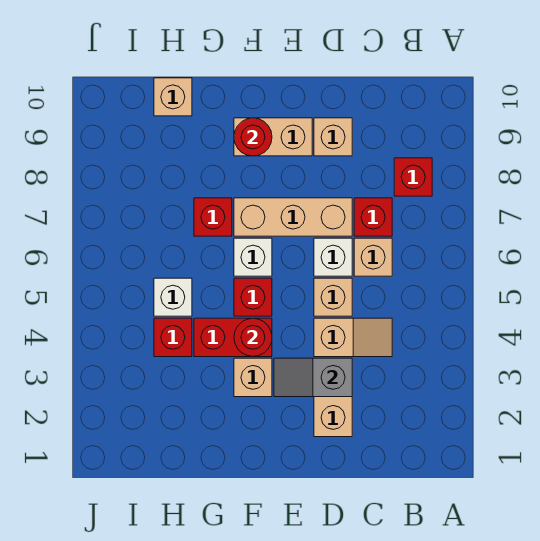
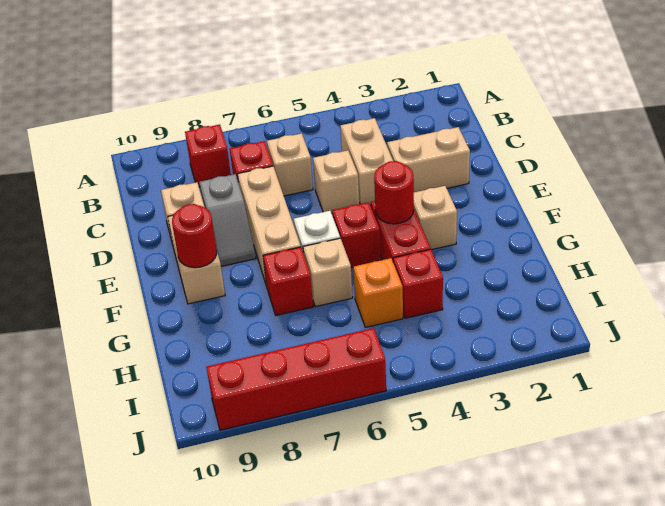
tan 1x2 slope [314,318,392,357] -> tan 1x2 brick [340,118,393,205]
grey 1x2 slope [274,358,352,397] -> grey 1x2 slope moved to [199,174,256,266]
white 1x1 brick [314,238,352,276] -> none
white 1x1 brick [154,278,192,316] -> orange 1x1 brick [353,258,403,327]
tan 1x1 brick [154,78,192,116] -> tan 1x1 brick moved to [303,238,353,307]
none -> red 1x4 brick [206,328,386,430]

